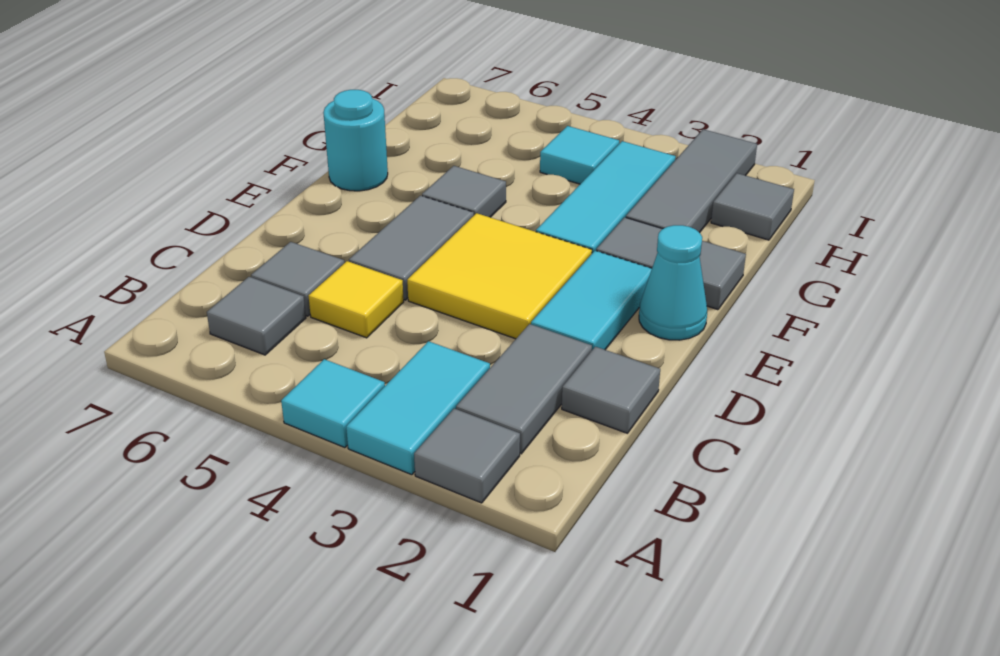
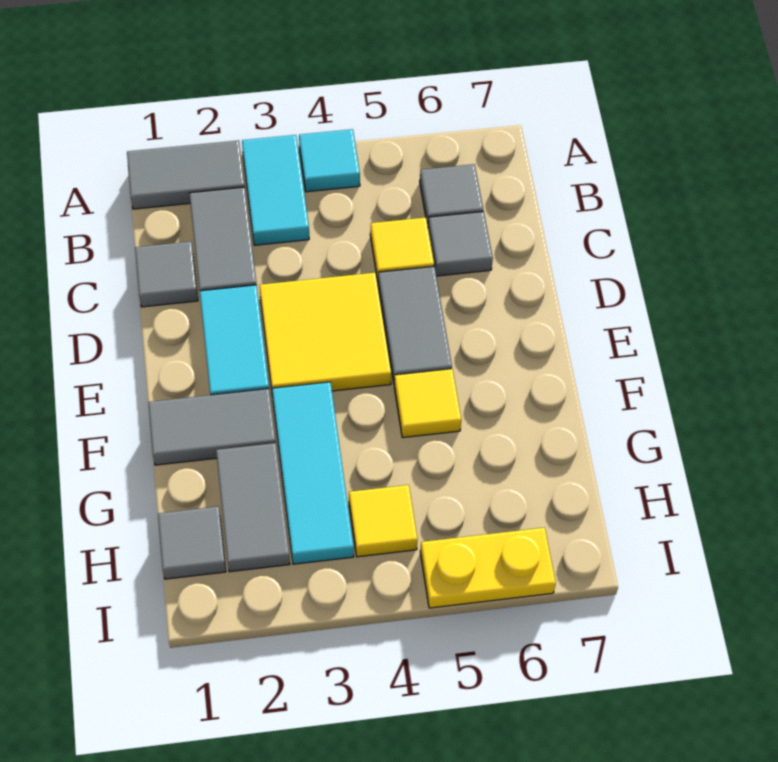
grey 1x1 tile [414,408,520,503] -> grey 1x2 tile [127,140,245,209]
cyan 1x1 cone [639,225,707,340] -> none
grey 1x1 tile [422,166,506,217] -> yellow 1x1 tile [394,369,461,438]
cyan 1x1 round brick [323,90,388,191] -> none
grey 1x3 tile [626,129,757,233] -> grey 1x2 tile [216,443,290,572]
cyan 1x1 tile [540,126,619,184] -> yellow 1x1 tile [349,485,418,557]
none -> yellow 1x2 plate [420,528,556,608]

